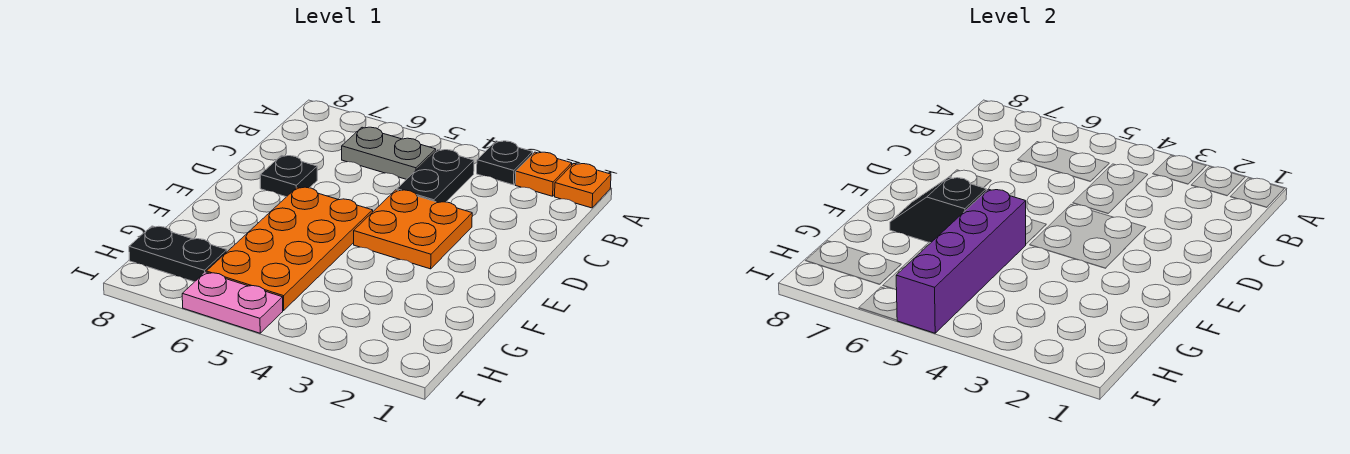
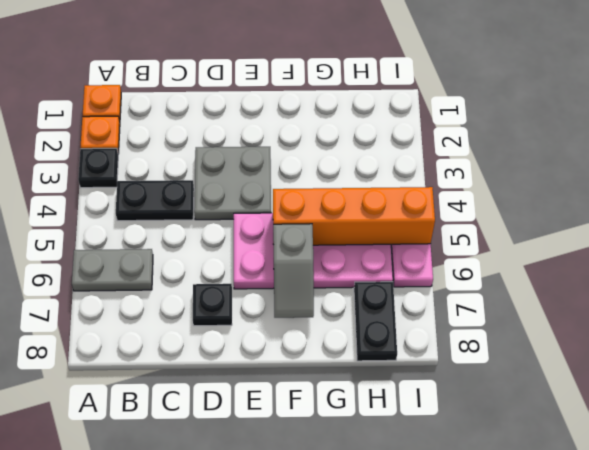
grey 1x2 plate [342,127,436,179] -> grey 1x2 plate turned to [72,249,153,291]
orange 2x2 plate [354,190,472,269] -> grey 2x2 plate [194,147,271,220]
orange 2x4 plate [206,187,373,310] -> pink 2x4 plate [234,213,393,289]
purple 1x4 brick [896,189,1026,333] -> orange 1x4 brick [273,187,435,245]
black 1x2 slope [890,177,986,243] -> grey 1x2 slope [273,224,314,318]

